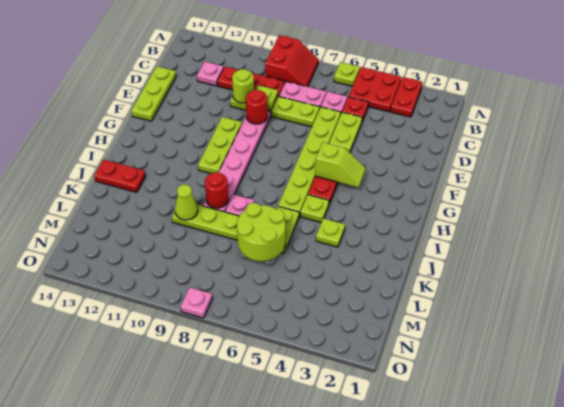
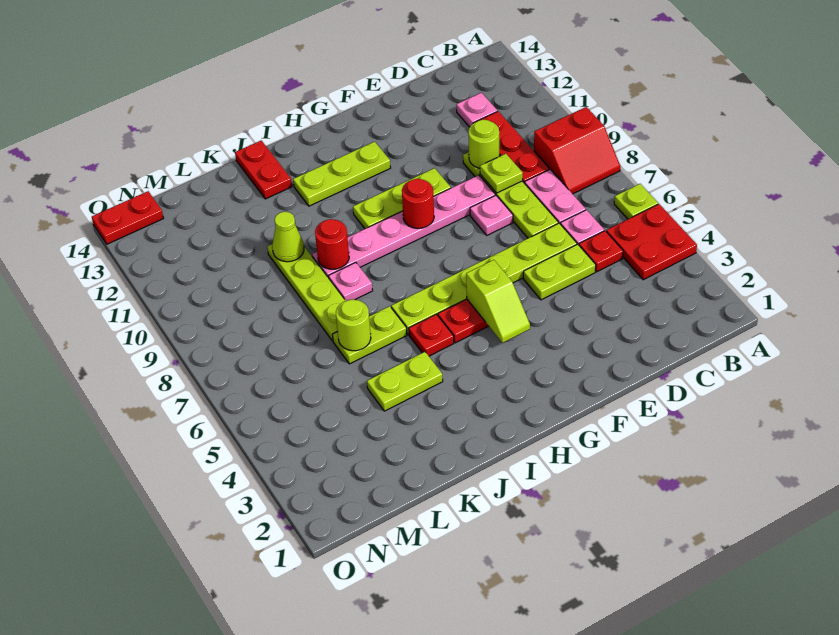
red 1x2 plate [391,77,422,117] -> red 1x2 plate moved to [92,191,164,244]
lime 1x3 plate [131,66,176,121] -> lime 1x3 plate moved to [293,142,391,206]
red 1x1 round brick [246,90,268,124] -> red 1x1 round brick moved to [402,179,434,229]
lime 1x1 plate [301,195,329,222] -> red 1x1 plate [409,314,454,356]
lime 1x1 plate [316,218,345,247] -> lime 1x2 plate [367,352,443,411]
lime 2x2 round brick [237,203,285,261] -> lime 1x1 round brick [336,300,371,351]
pink 1x1 plate [181,288,212,318] -> pink 1x1 plate moved to [470,195,513,235]

